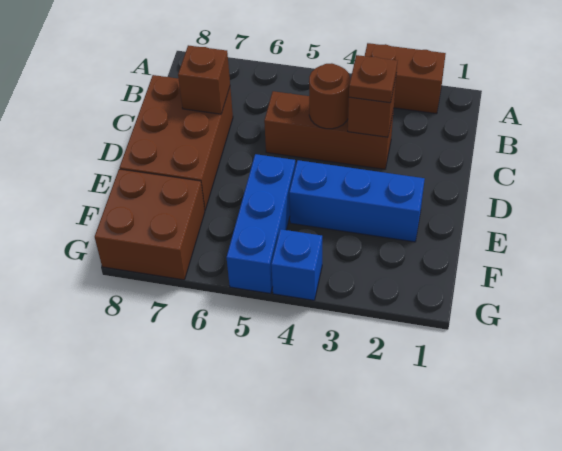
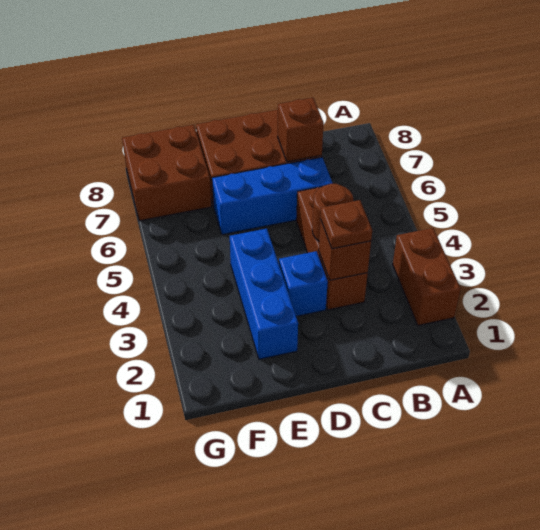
blue 1x3 brick [227,154,295,294] -> blue 1x3 brick moved to [212,157,332,235]
blue 1x1 brick [271,229,322,300] -> blue 1x1 brick moved to [279,251,328,316]

